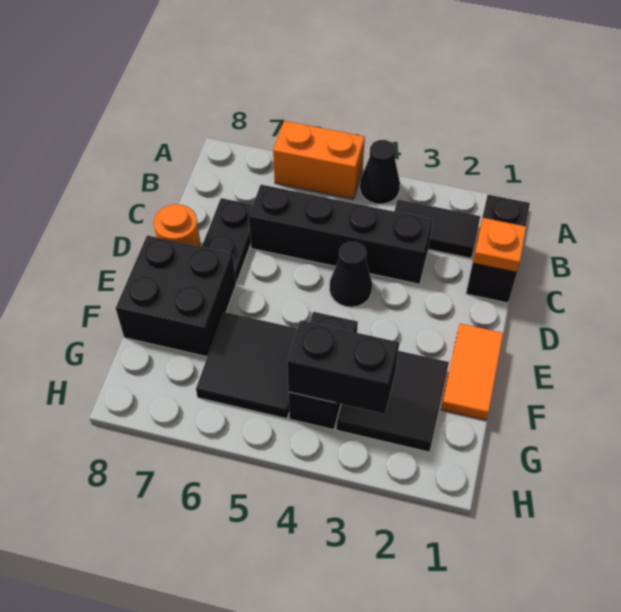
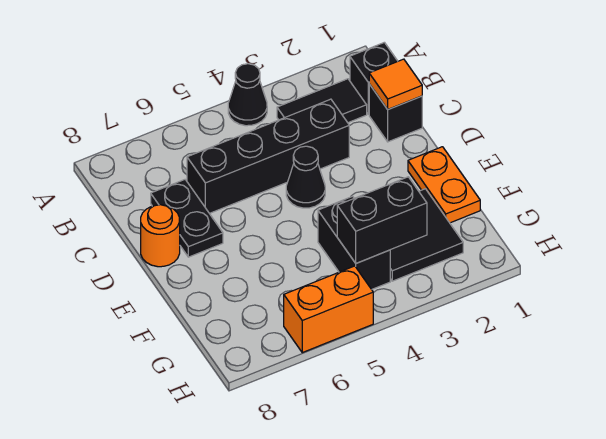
orange 1x2 brick [273,121,365,199] -> orange 1x2 brick moved to [284,266,373,353]
orange 1x1 plate [473,218,527,272] -> orange 1x1 tile [369,59,422,109]
orange 1x2 tile [441,324,504,420] -> orange 1x2 plate [408,147,480,223]
black 2x2 brick [116,235,236,357] -> none
black 2x2 tile [196,312,298,419] -> none

